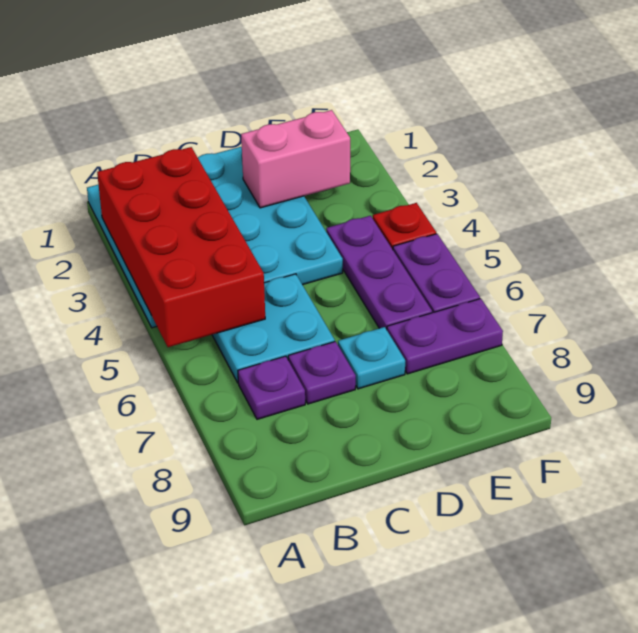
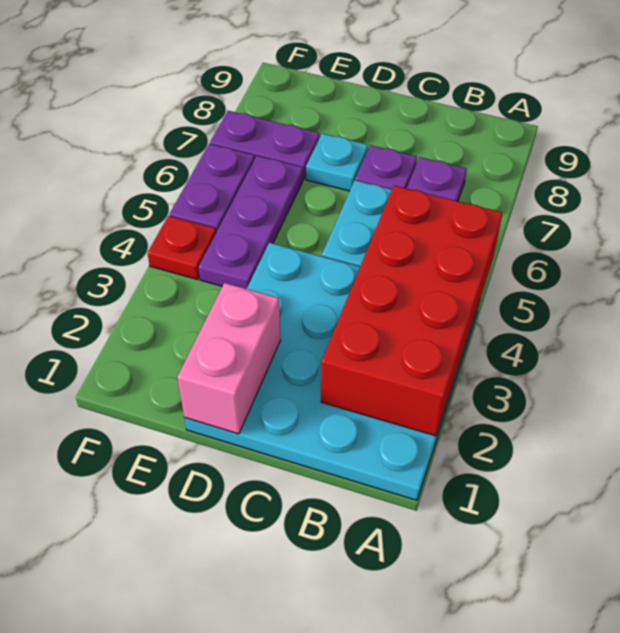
pink 1x2 brick [241,110,350,208] -> pink 1x2 brick turned to [177,283,281,434]

